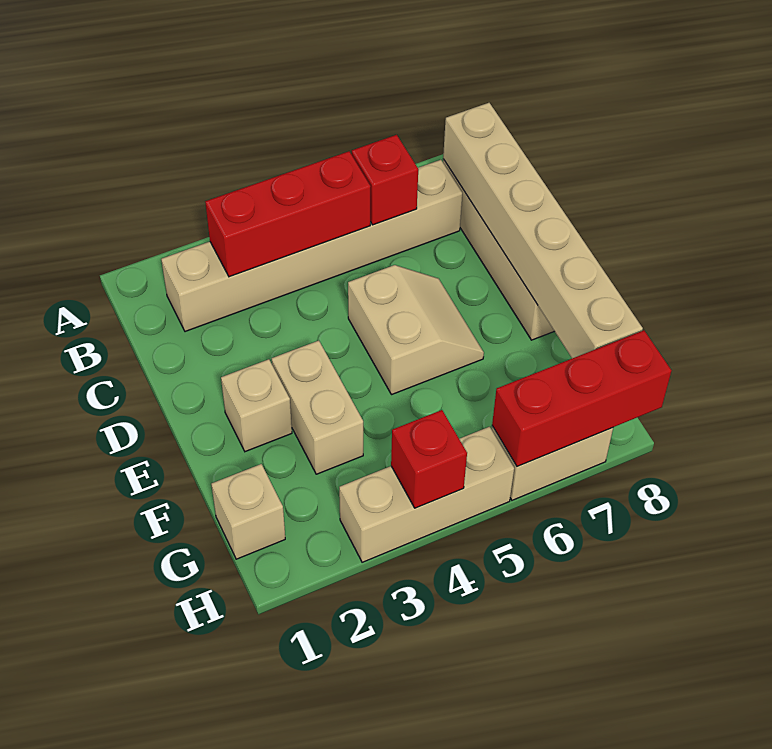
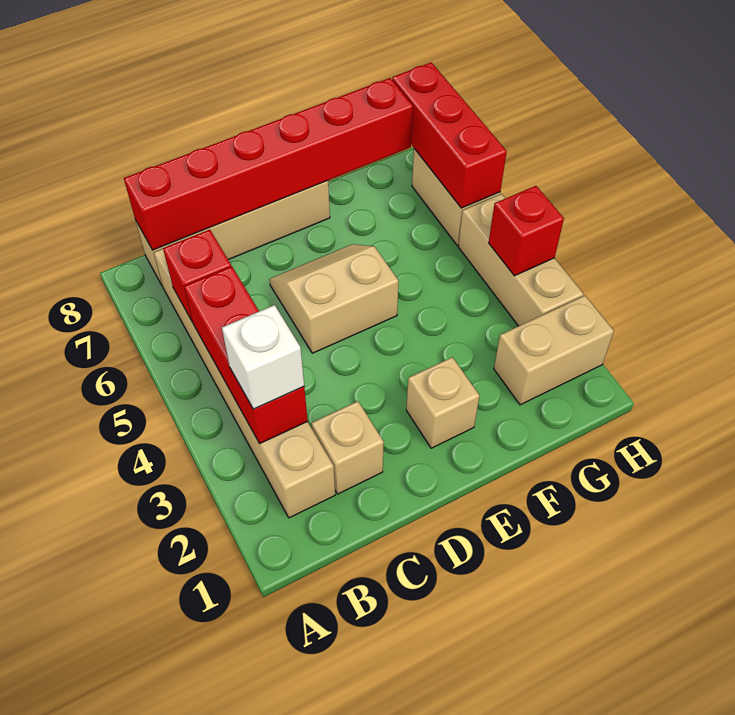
none -> white 1x1 brick [222,305,304,409]
tan 1x6 brick [443,103,643,358] -> red 1x6 brick [124,78,413,250]
tan 1x2 brick [272,340,363,474] -> tan 1x2 brick moved to [494,296,614,405]
tan 1x1 brick [211,464,285,559] -> tan 1x1 brick moved to [311,401,384,494]

